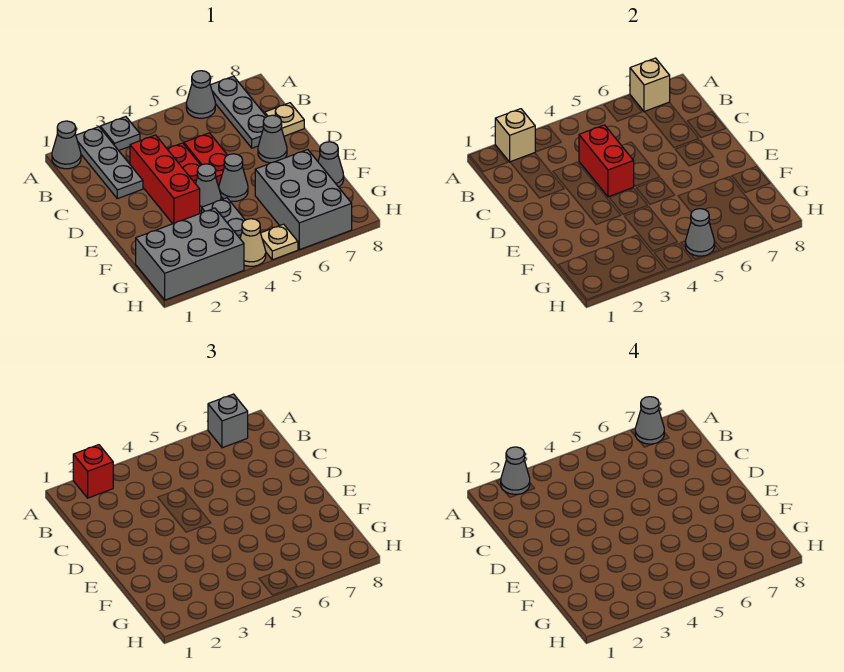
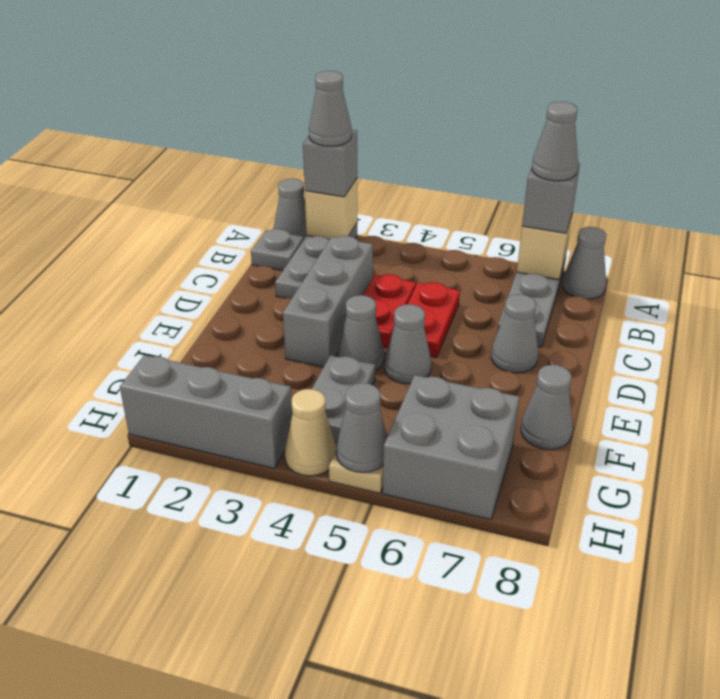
red 1x1 brick [73,445,113,498] -> grey 1x1 brick [303,130,357,197]
grey 1x1 plate [100,117,140,150] -> grey 1x1 plate moved to [251,229,304,271]
grey 1x1 cone [186,71,215,118] -> grey 1x1 cone moved to [563,227,606,299]
red 1x3 brick [130,135,200,224] -> grey 1x3 brick [283,236,373,367]
red 1x2 brick [579,125,634,197] -> none
tan 1x1 plate [265,103,304,136] -> none
grey 2x3 brick [255,150,352,250] -> grey 2x2 brick [383,375,519,519]
grey 2x3 brick [136,208,244,300] -> grey 1x3 brick [120,355,292,468]

